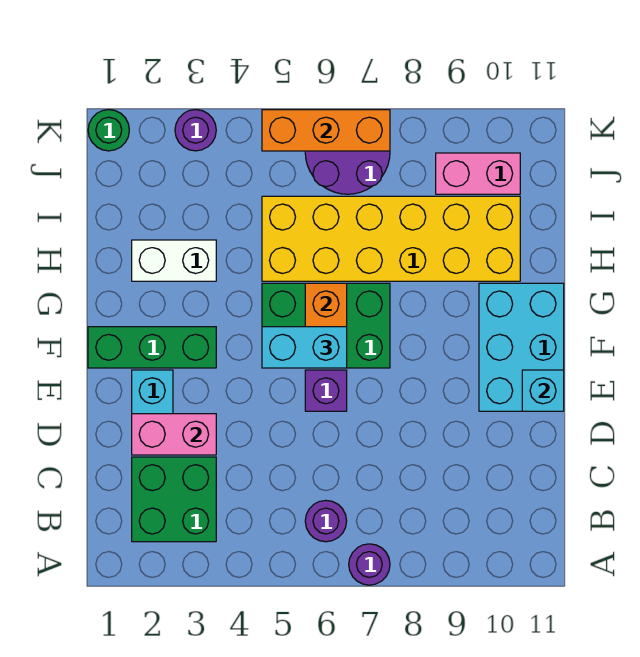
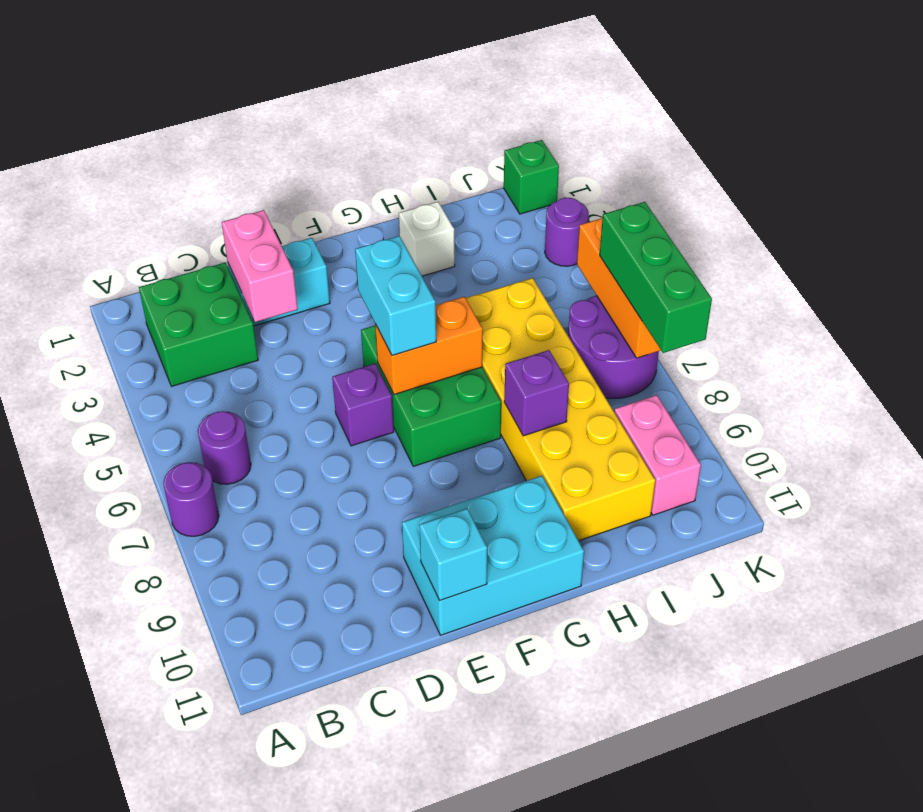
green 1x3 brick [88,327,216,368] -> green 1x3 brick moved to [600,202,712,353]
white 1x2 brick [132,240,216,281] -> white 1x1 brick [399,202,455,276]
none -> purple 1x1 brick [504,350,569,436]
green 1x1 round brick [88,110,129,151] -> green 1x1 brick [504,140,559,214]

